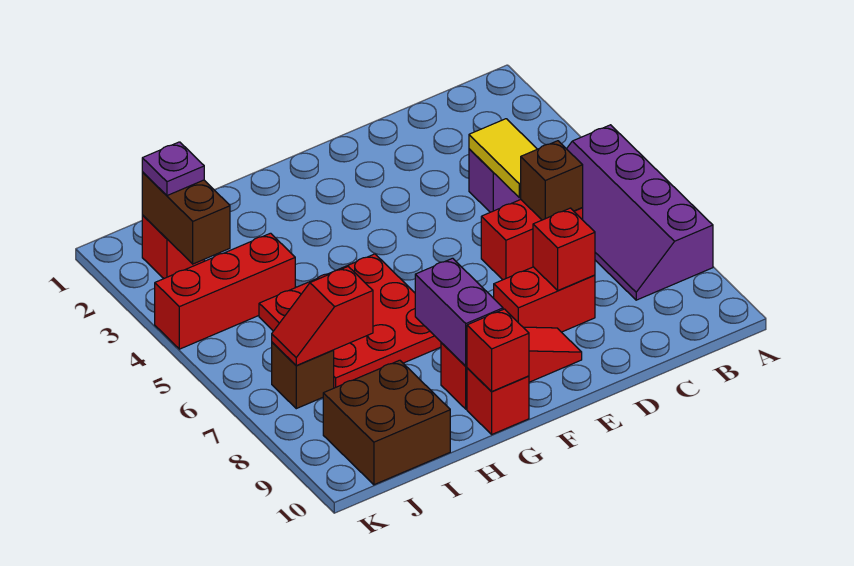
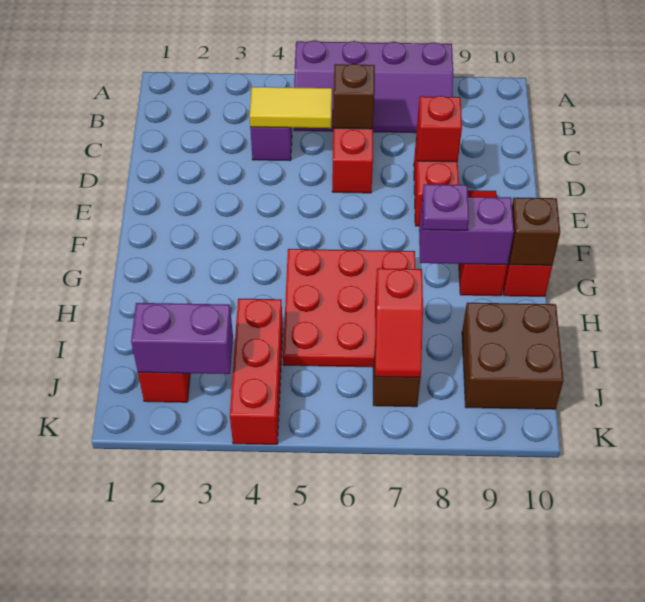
red 1x1 brick [467,309,529,392] -> brown 1x1 brick [509,198,560,265]
brown 1x2 brick [142,172,230,264] -> purple 1x2 brick [131,303,233,374]
purple 1x1 plate [142,142,204,196] -> purple 1x1 plate moved to [422,184,469,230]

